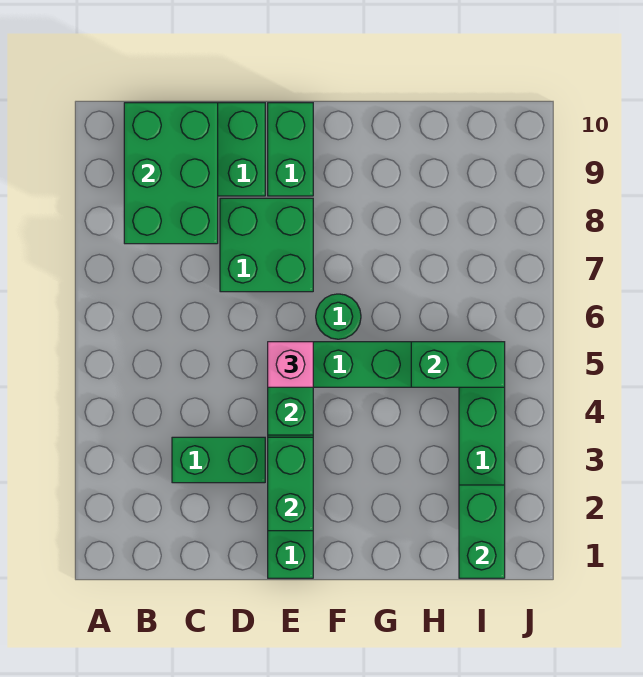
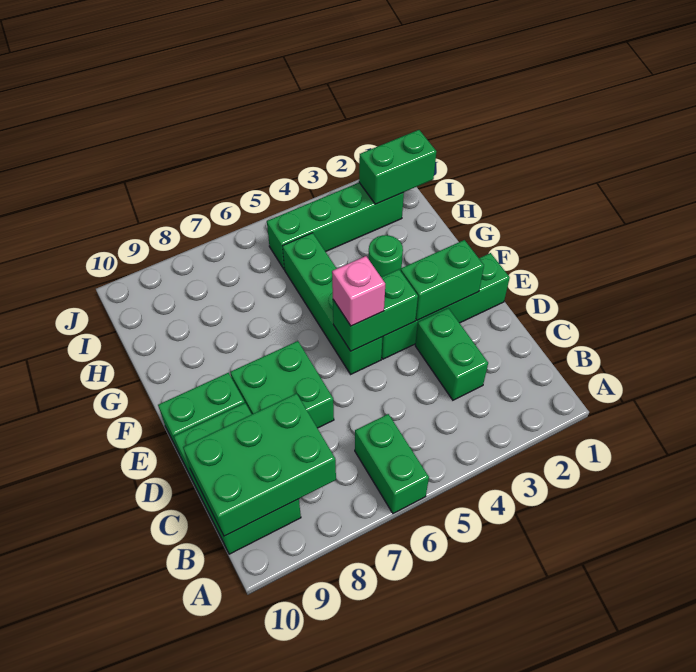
green 1x1 round brick [316,294,361,339] -> green 1x1 round brick moved to [369,235,403,277]
green 1x2 brick [411,342,505,387] -> green 1x2 brick moved to [355,414,429,513]

